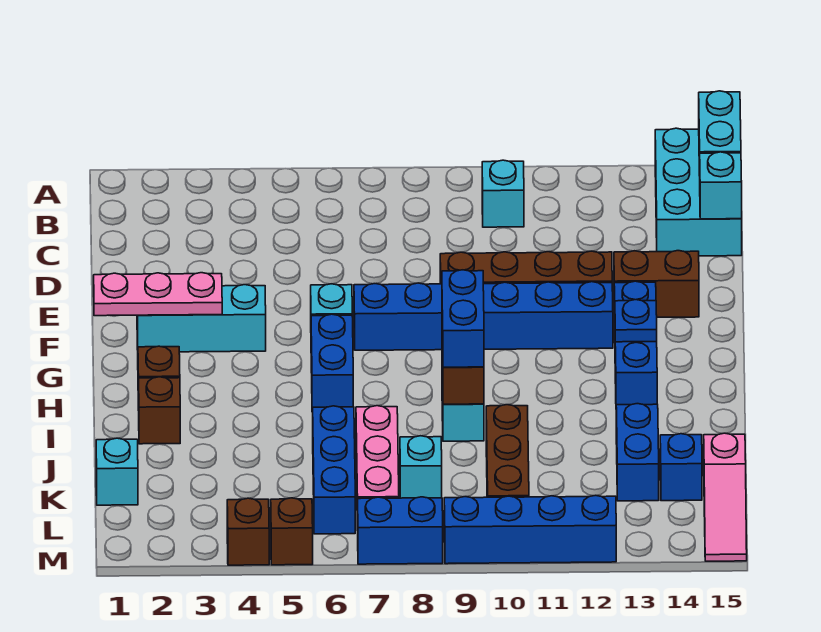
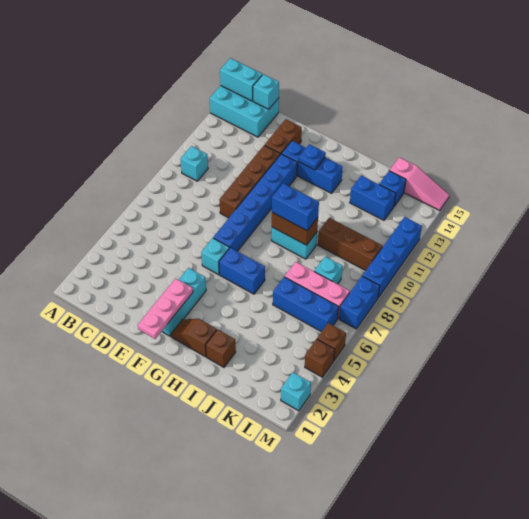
cyan 1x1 brick [96,438,138,505] -> cyan 1x1 brick moved to [281,372,311,411]

